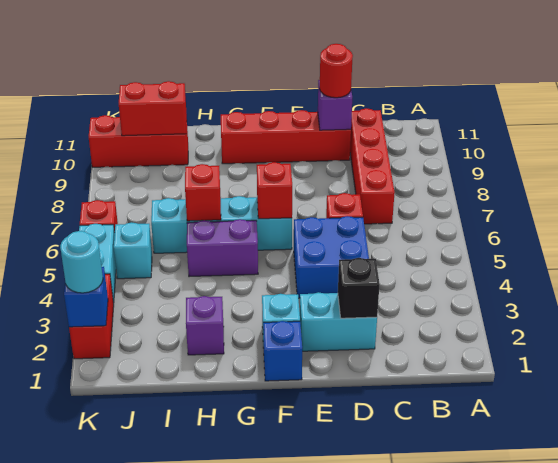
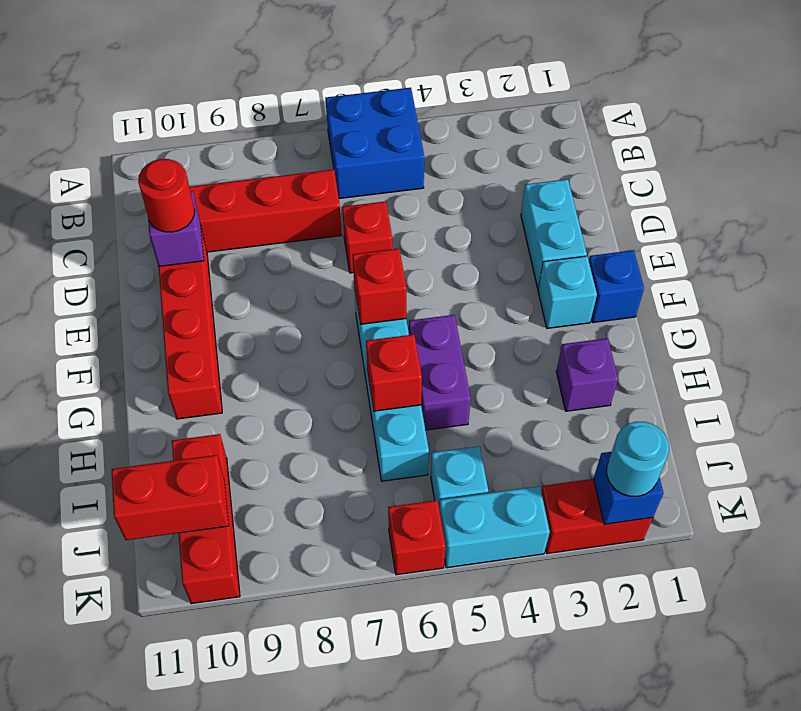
black 1x1 brick [338,258,380,318] -> none
blue 2x2 brick [294,216,369,298] -> blue 2x2 brick moved to [325,88,424,199]
red 1x2 brick [119,81,187,136] -> red 1x2 brick turned to [111,455,229,540]

